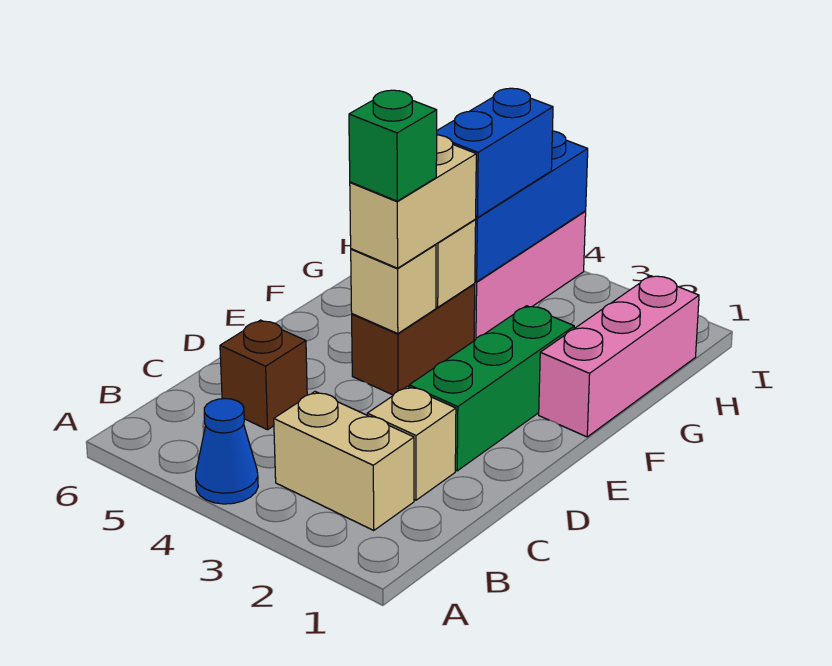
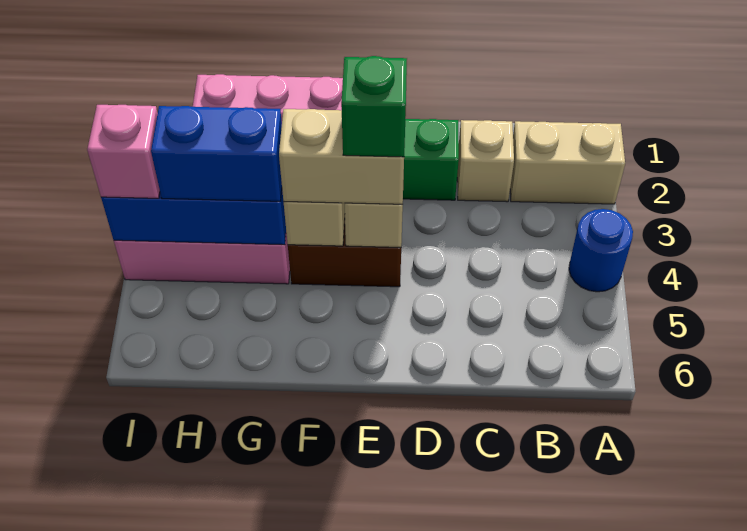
blue 1x1 cone [196,399,258,504] -> blue 1x1 round brick [569,209,633,292]
tan 1x2 brick [274,392,414,531] -> tan 1x2 brick turned to [510,121,625,204]
brown 1x1 brick [220,320,307,430] -> none
none -> pink 1x1 brick [87,105,160,198]

